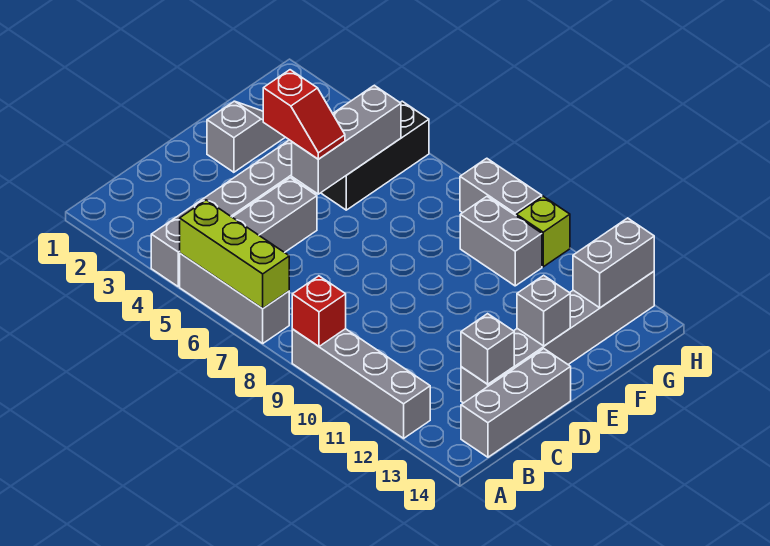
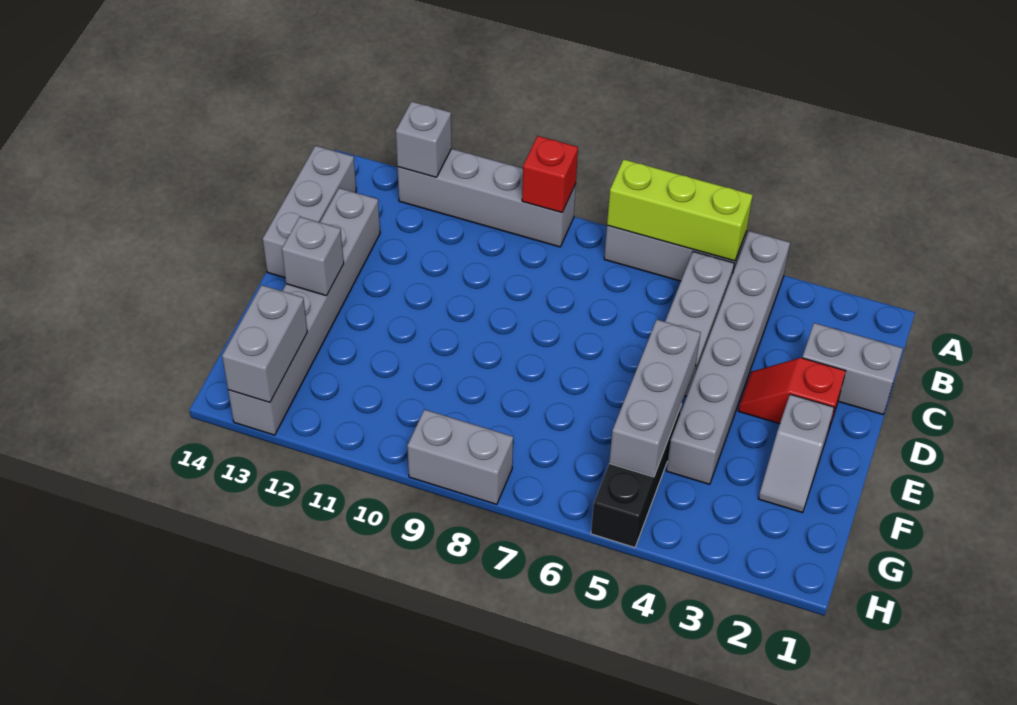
grey 1x1 brick [461,314,514,384] -> grey 1x1 brick moved to [396,101,452,177]
red 1x2 slope [263,70,345,159] -> red 1x2 slope moved to [738,358,846,431]
grey 1x2 brick [460,197,542,286] -> grey 1x2 brick moved to [802,323,903,414]
lime 1x1 brick [516,196,570,267] -> none

